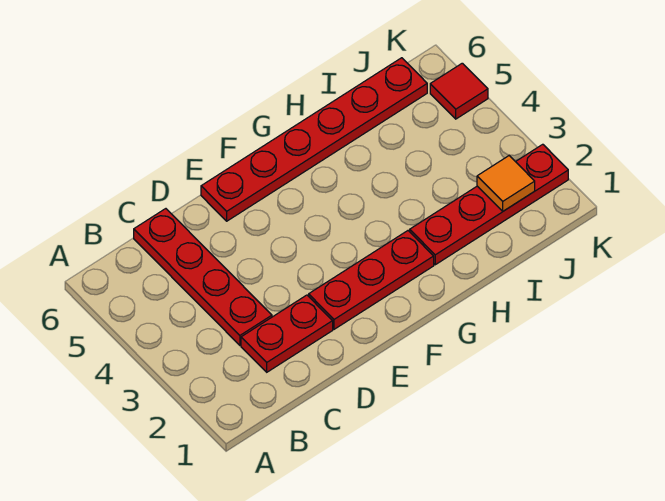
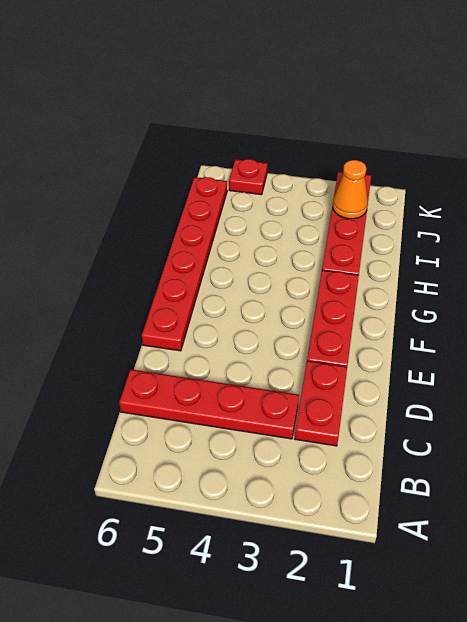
orange 1x1 tile [477,156,535,211] -> orange 1x1 cone [333,160,368,219]
red 1x1 tile [430,63,488,119] -> red 1x1 plate [229,159,267,195]

